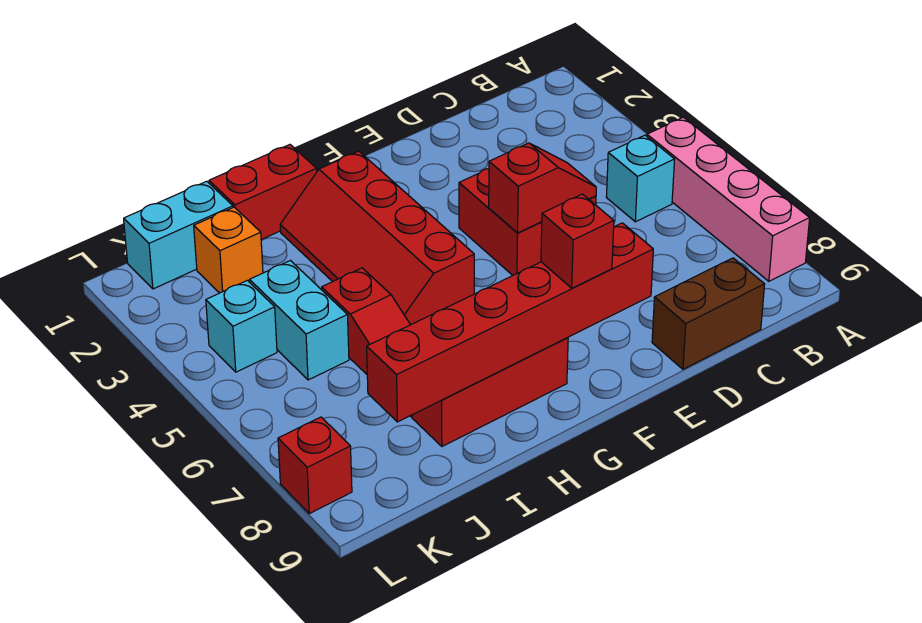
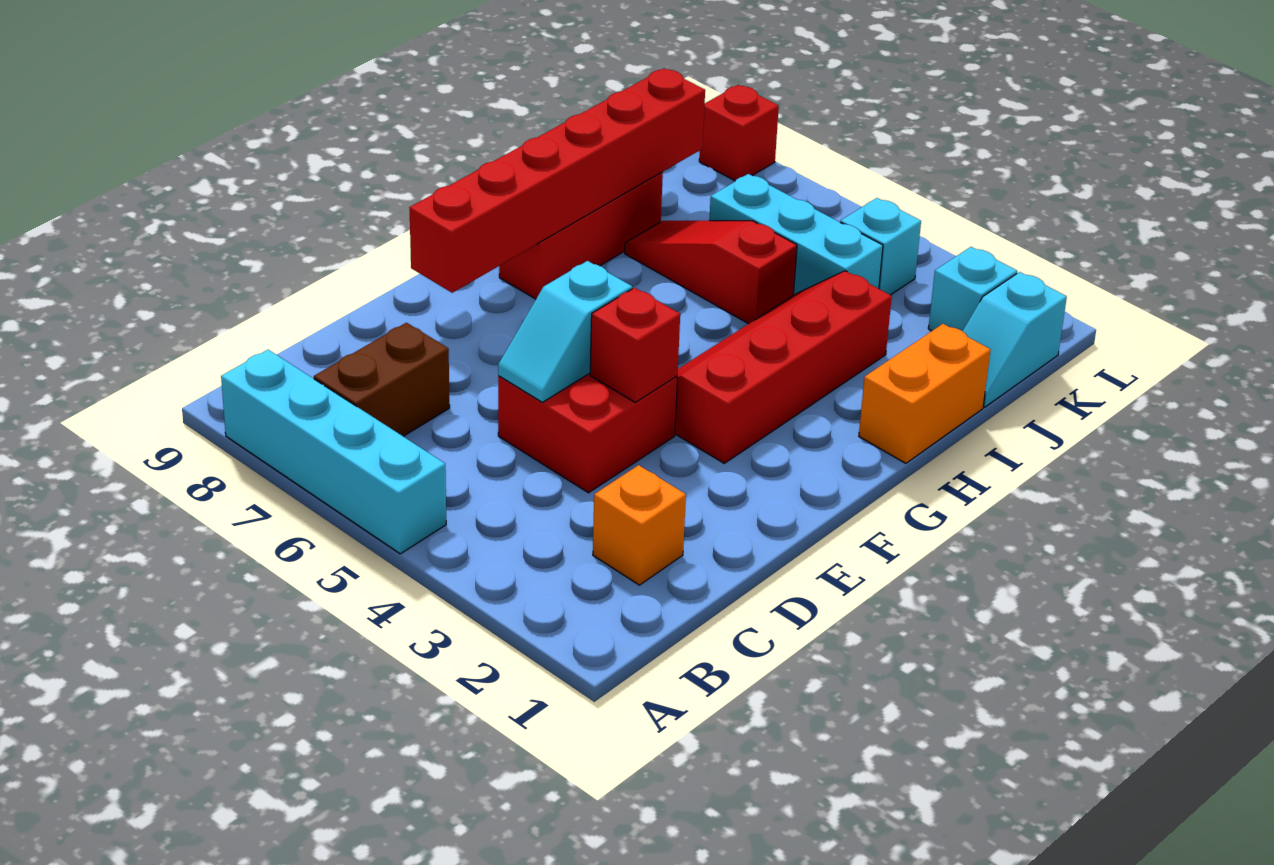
pink 1x4 brick [647,117,810,281] -> cyan 1x4 brick [221,350,446,554]
cyan 1x1 brick [606,135,675,222] -> cyan 1x1 brick moved to [928,247,1017,331]
brown 1x2 brick [652,258,765,369] -> brown 1x2 brick moved to [314,323,450,436]
red 1x2 slope [489,143,596,233] -> cyan 1x2 slope [498,261,632,402]
red 1x1 brick [541,194,614,288] -> red 1x1 brick moved to [590,288,680,402]
red 2x4 slope [280,151,474,325] -> red 2x4 slope turned to [675,271,892,463]
red 1x2 brick [209,145,317,240] -> orange 1x2 brick [859,324,990,463]
cyan 1x2 brick [124,181,233,289] -> cyan 1x2 slope [963,272,1067,407]
orange 1x1 brick [194,207,263,293] -> orange 1x1 brick moved to [593,465,686,585]
cyan 1x2 brick [250,261,349,380] -> cyan 1x3 brick [709,174,883,295]

